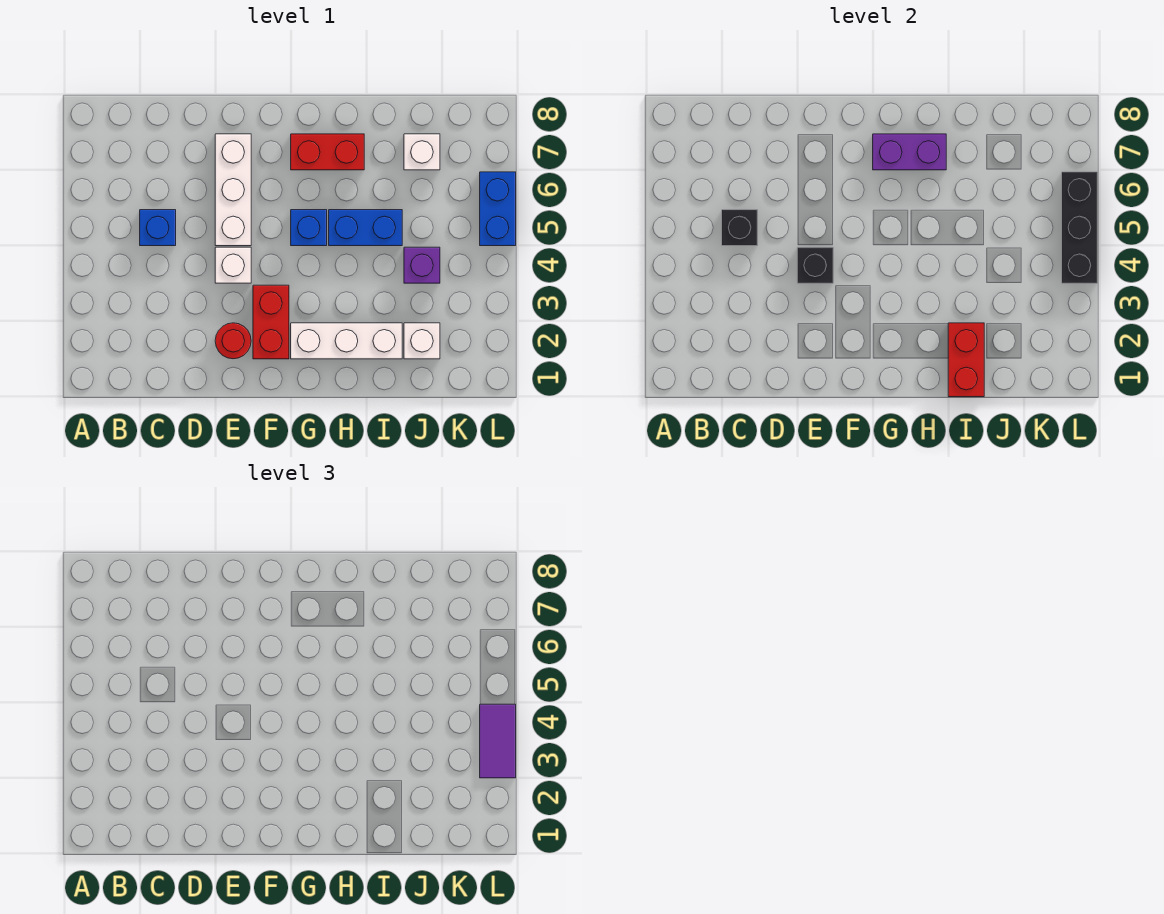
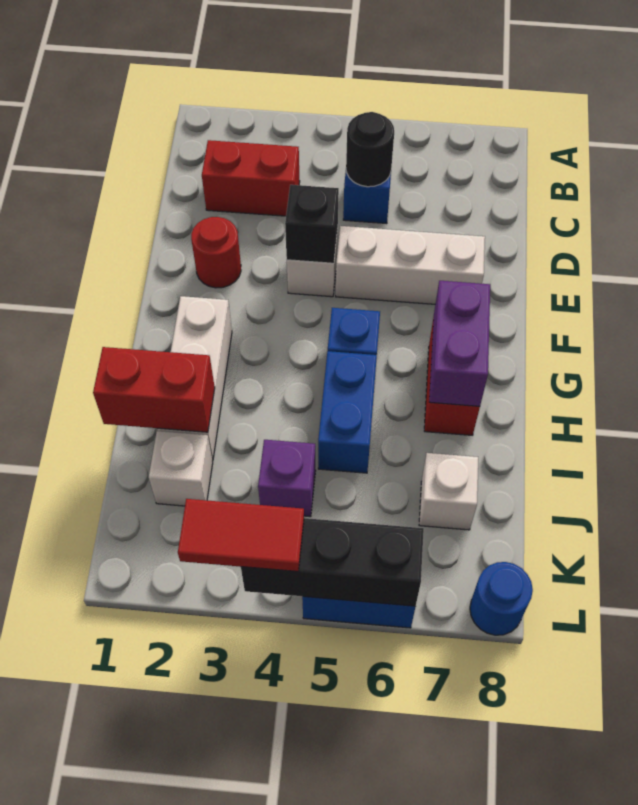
black 1x1 brick [722,210,758,246] -> black 1x1 round brick [346,112,394,187]
red 1x2 brick [253,285,289,359] -> red 1x2 brick moved to [202,140,300,216]
purple 1x2 tile [480,704,516,778] -> red 1x2 tile [178,499,304,572]
none -> blue 1x1 round brick [470,562,533,635]

